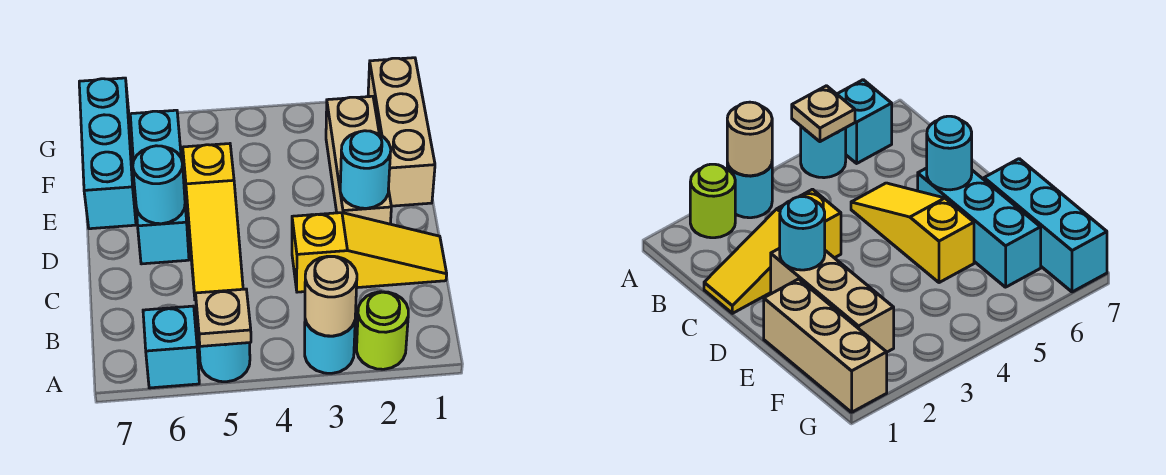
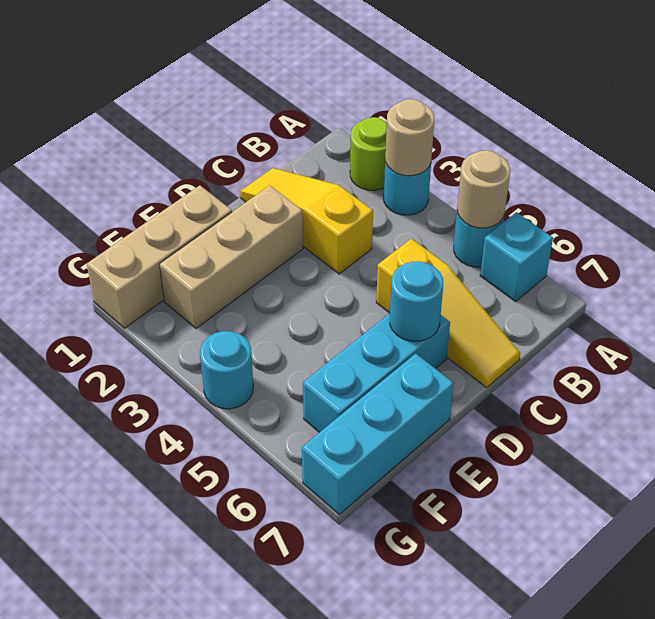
tan 1x1 plate [196,289,251,346] -> tan 1x1 round brick [457,150,510,228]
yellow 1x3 slope [183,144,243,300] -> yellow 1x3 slope turned to [376,239,520,388]
cyan 1x1 round brick [340,131,391,208] -> cyan 1x1 round brick moved to [200,331,253,409]

